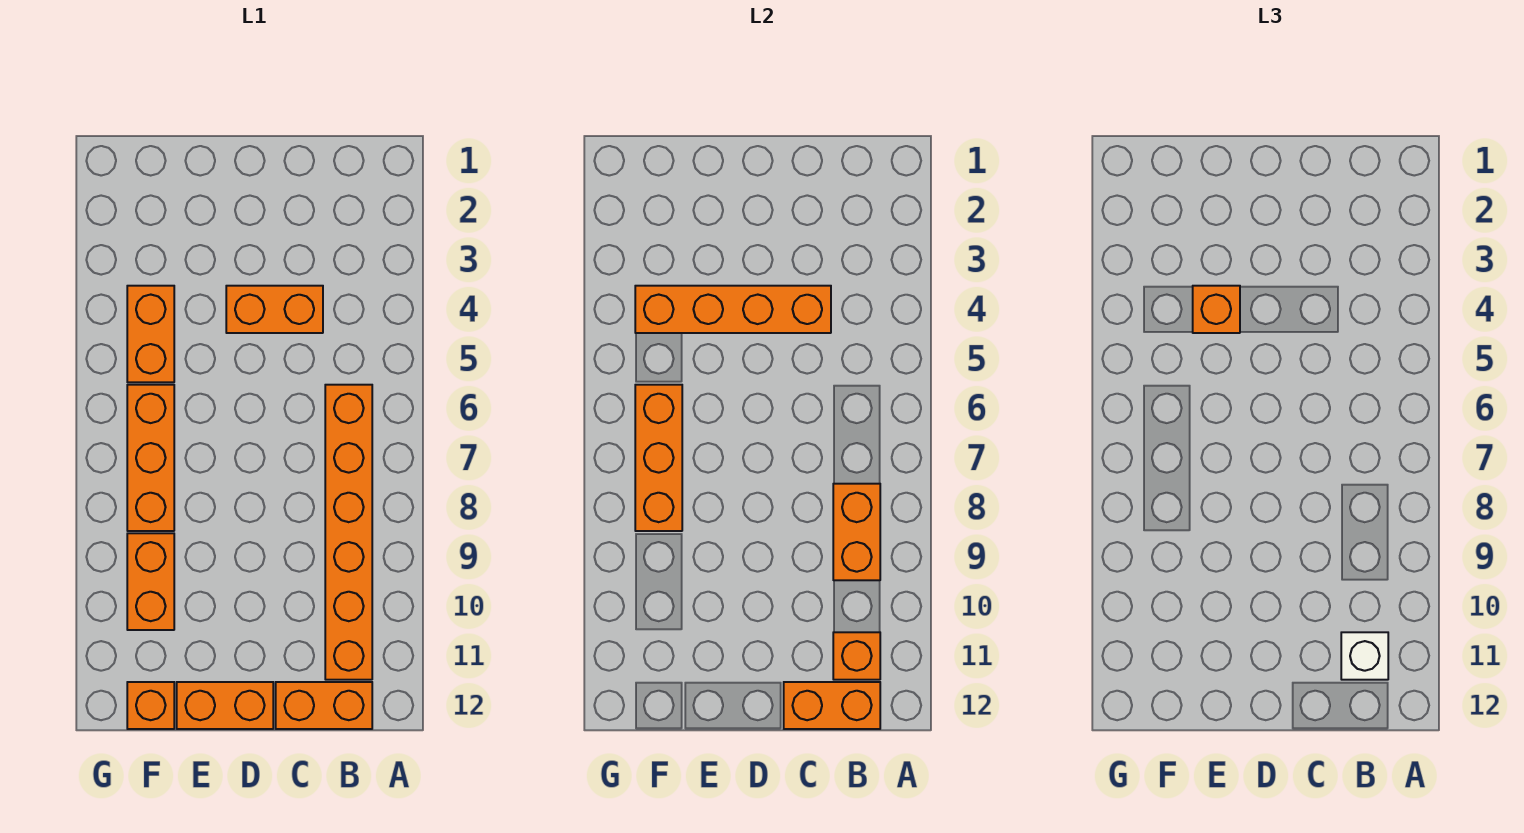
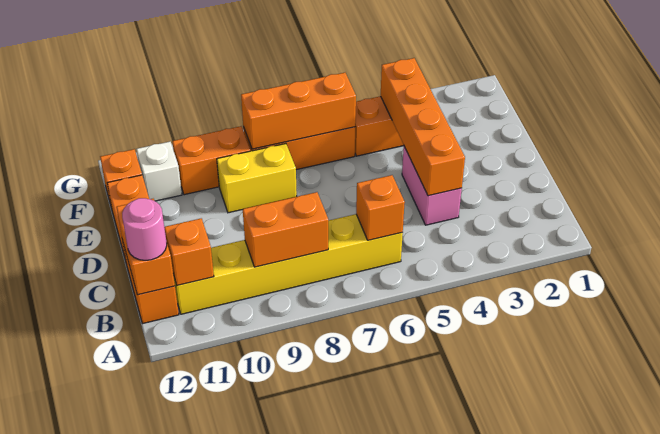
orange 1x6 brick [325,385,372,680] -> yellow 1x6 brick [173,214,403,314]
white 1x1 brick [1341,632,1388,680] -> white 1x1 brick moved to [137,142,182,201]
none -> pink 1x1 round brick [122,198,167,260]
orange 1x2 brick [226,286,323,333] -> pink 1x2 brick [402,147,462,225]
orange 1x1 brick [1193,286,1240,333] -> orange 1x1 brick moved to [356,175,405,240]
none -> yellow 1x2 brick [217,144,297,213]

